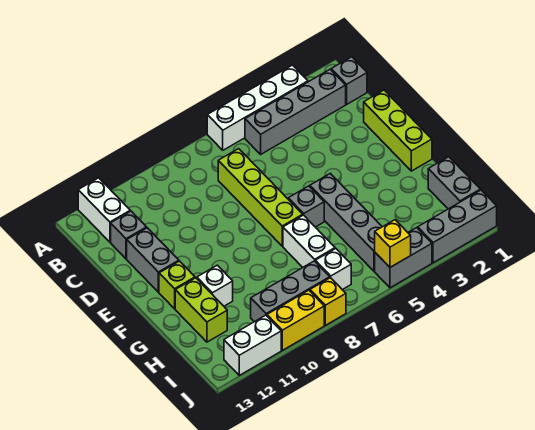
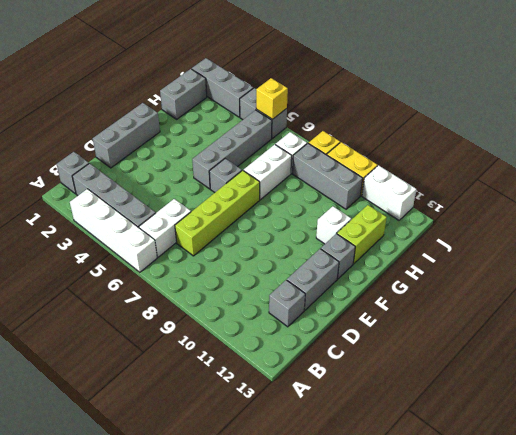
white 1x2 brick [78,178,130,242] -> white 1x2 brick moved to [139,199,191,257]
lime 1x3 brick [364,90,432,171] -> grey 1x3 brick [93,103,160,168]
lime 1x1 brick [159,261,195,309] -> grey 1x1 brick [321,234,355,279]

